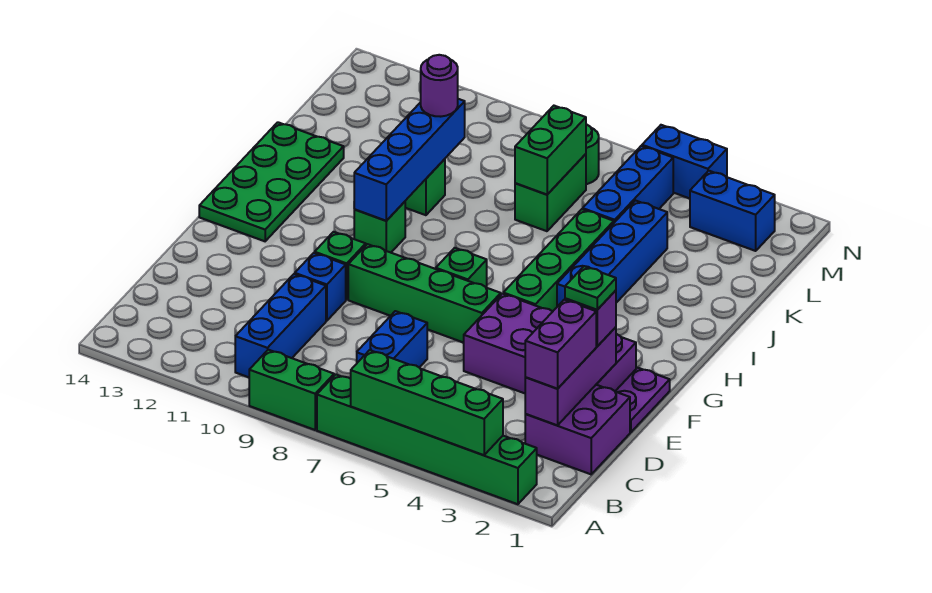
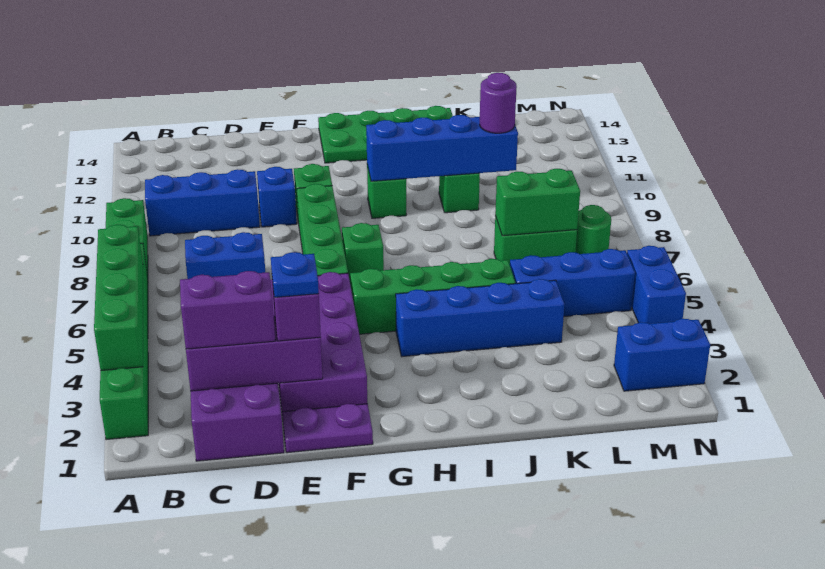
green 1x1 plate [565,266,616,310] -> blue 1x1 plate [271,252,319,297]
blue 1x2 brick [690,171,775,251] -> blue 1x2 brick turned to [614,319,710,391]

